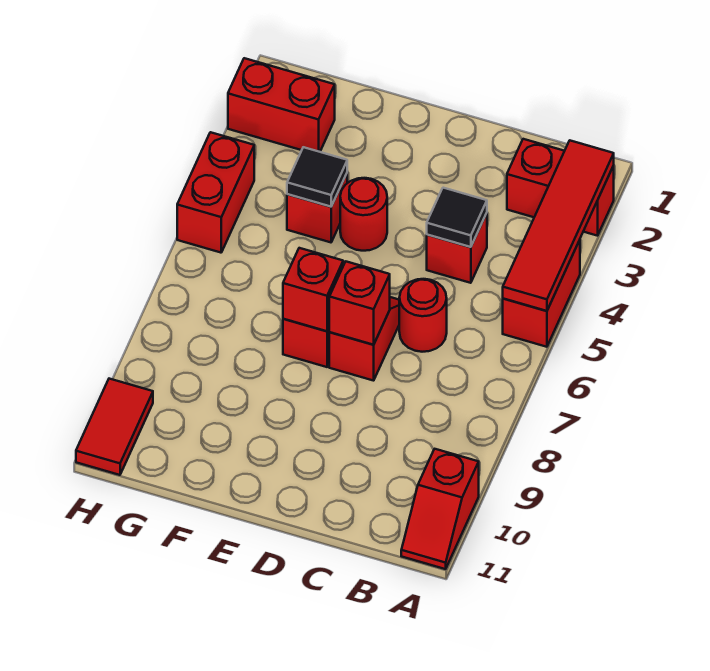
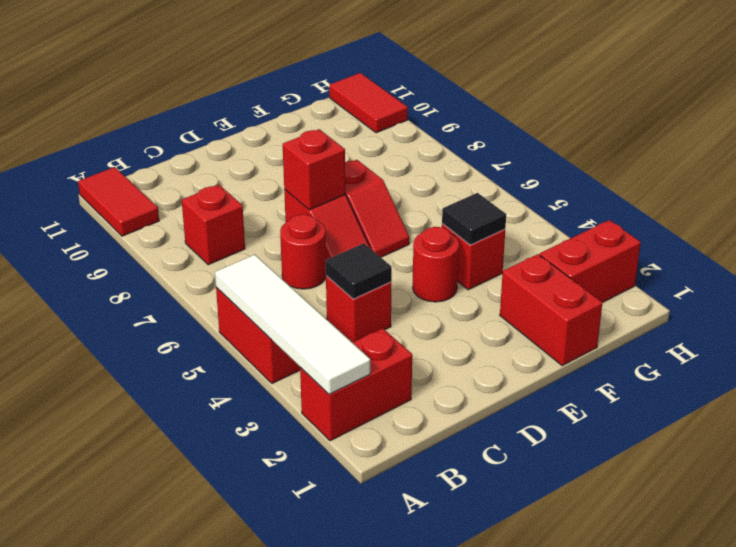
red 1x4 tile [503,141,614,311] -> white 1x4 tile [215,255,370,394]
red 1x2 slope [401,449,479,569] -> red 1x2 tile [78,167,159,236]
red 1x1 brick [283,248,343,331] -> red 1x1 brick moved to [182,185,245,265]
red 1x2 brick [177,132,254,253] -> red 1x2 brick moved to [500,254,602,366]

